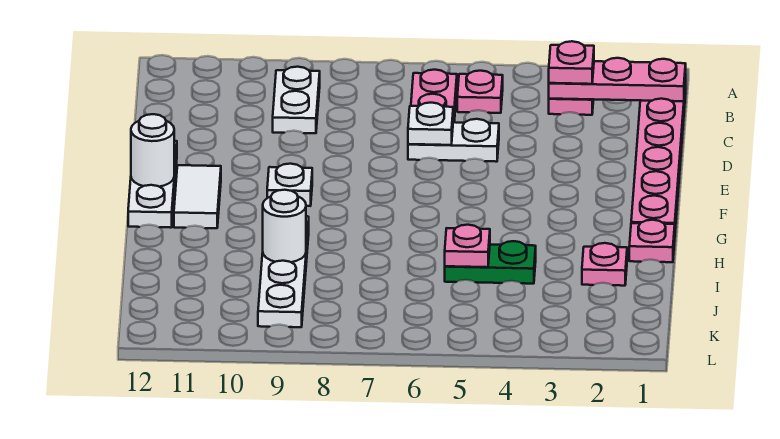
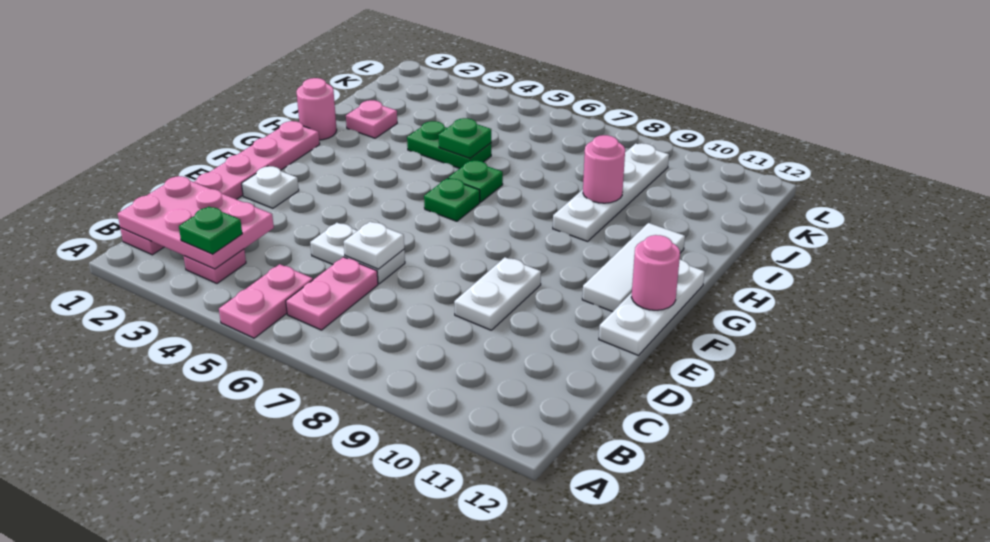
pink 1x3 plate [549,58,686,101] -> pink 2x3 plate [118,176,274,269]
pink 1x1 plate [549,41,594,84] -> green 1x1 plate [179,207,242,254]
pink 1x1 plate [457,71,503,113] -> pink 1x2 plate [219,264,313,338]
white 1x2 plate [273,67,320,133] -> white 1x2 plate moved to [454,257,541,330]
white 1x1 plate [267,164,312,206] -> white 1x1 plate moved to [242,166,299,208]
white 1x2 tile [174,165,221,228] -> white 1x3 tile [582,223,685,312]
white 1x1 round brick [131,114,174,187] -> pink 1x1 round brick [631,235,680,310]
none -> green 1x1 plate [424,178,480,221]
pink 1x1 plate [629,220,675,262] -> pink 1x1 round brick [296,78,337,140]
none -> green 1x1 plate [448,160,503,202]
pink 1x1 plate [445,225,490,267] -> green 1x1 plate [439,118,491,158]
white 1x1 round brick [263,190,306,262] -> pink 1x1 round brick [583,135,625,203]

